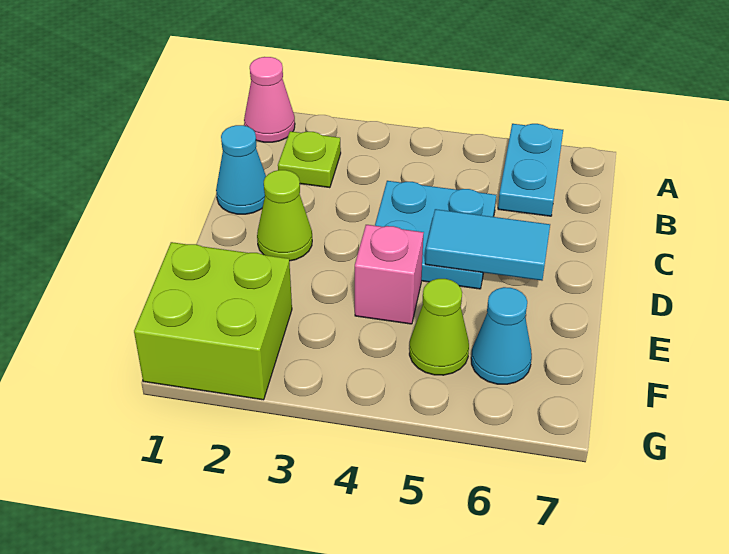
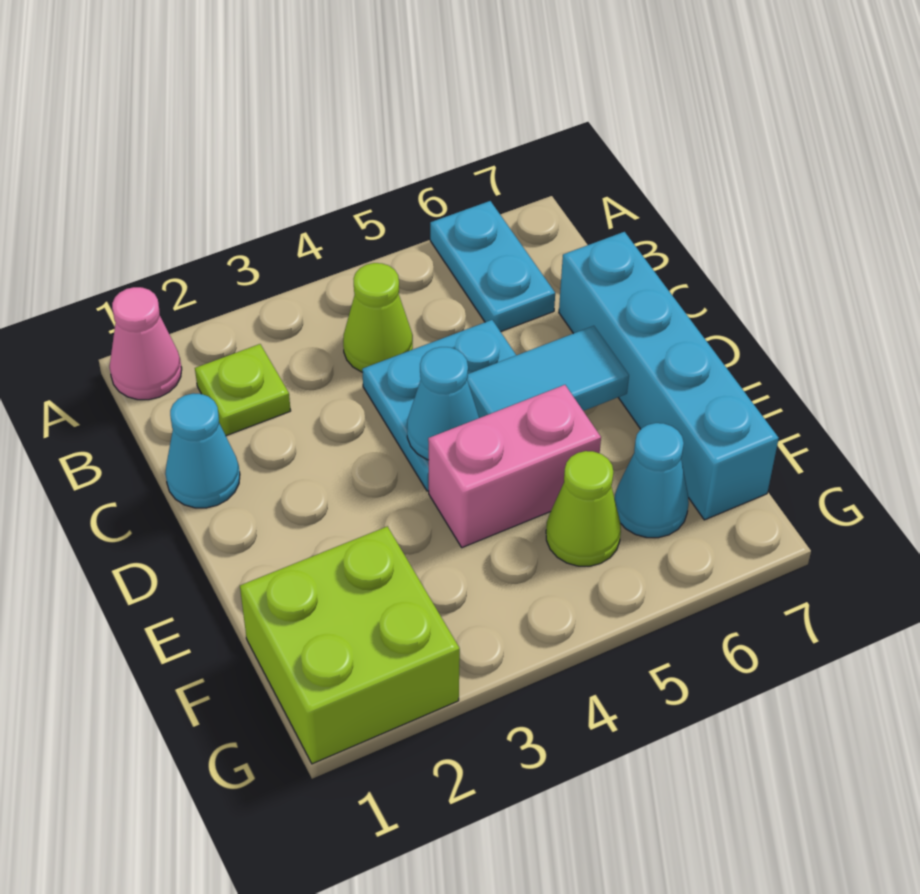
none -> cyan 1x4 brick [559,232,779,520]
lime 1x1 cone [257,170,312,261] -> lime 1x1 cone moved to [343,263,413,372]
none -> cyan 1x1 cone [407,347,479,460]
pink 1x1 brick [355,225,424,324] -> pink 1x2 brick [428,385,601,548]

